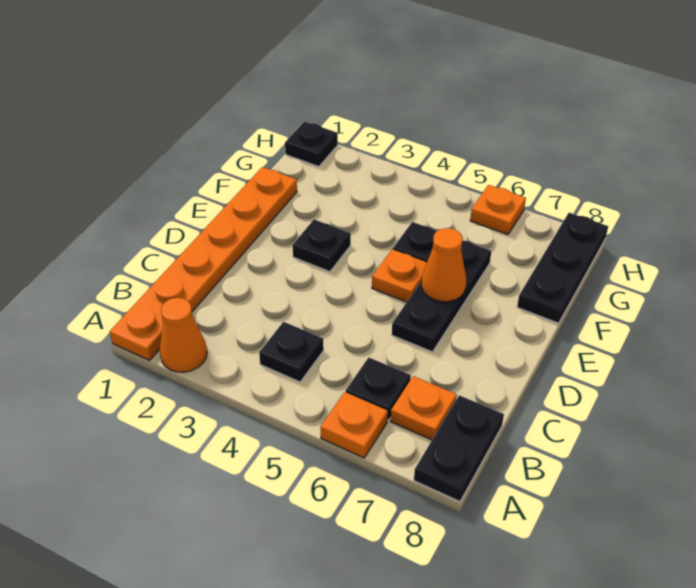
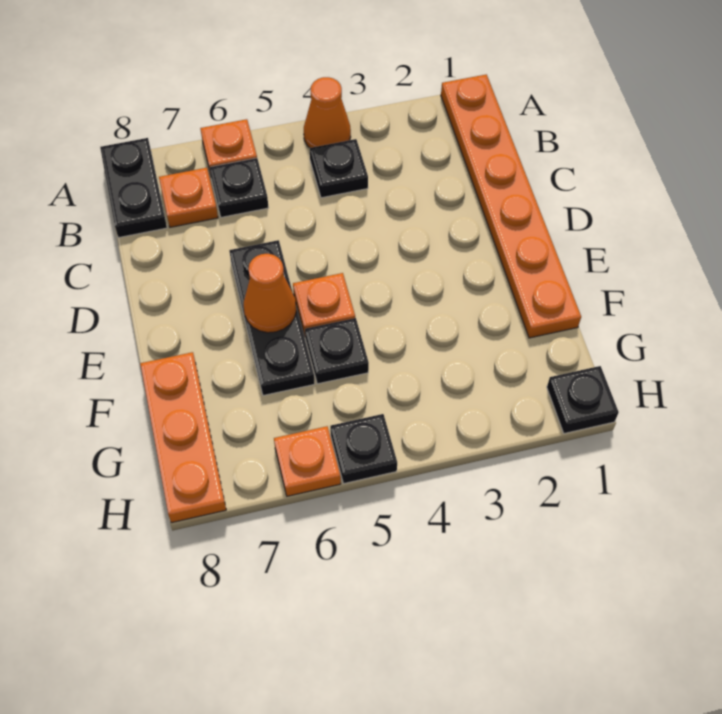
orange 1x1 cone [160,298,207,372] -> orange 1x1 cone moved to [304,77,351,148]
black 1x1 plate [292,219,351,272] -> black 1x1 plate moved to [330,414,397,483]
black 1x3 plate [517,213,608,323] -> orange 1x3 plate [140,352,226,523]

